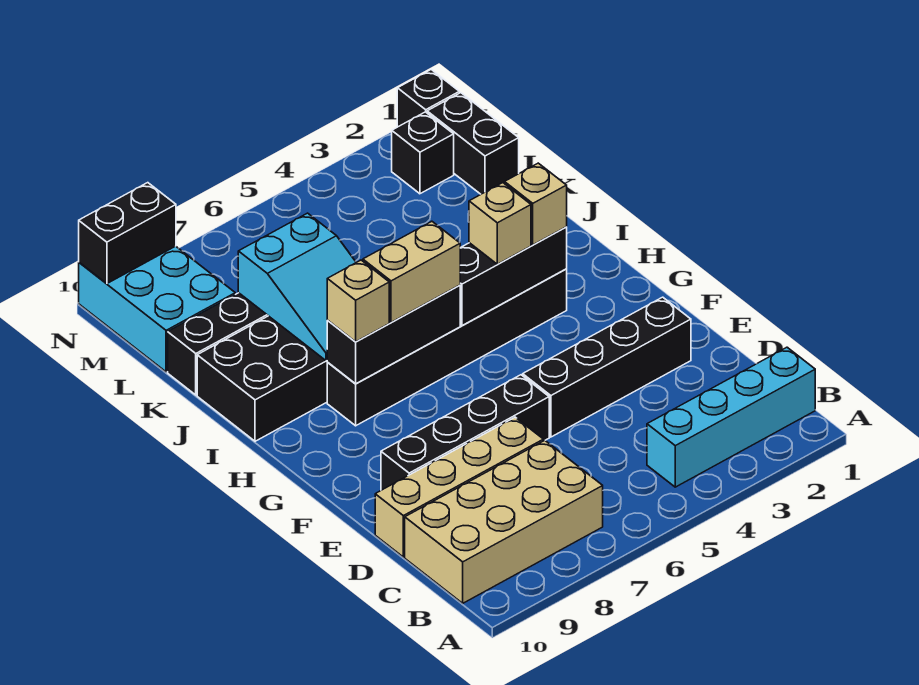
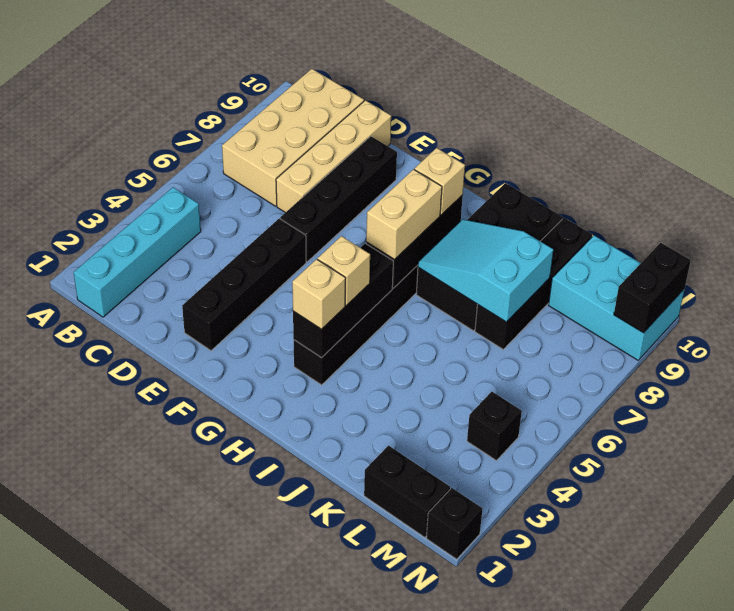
black 1x1 brick [392,112,454,194] -> black 1x1 brick moved to [467,392,522,461]

